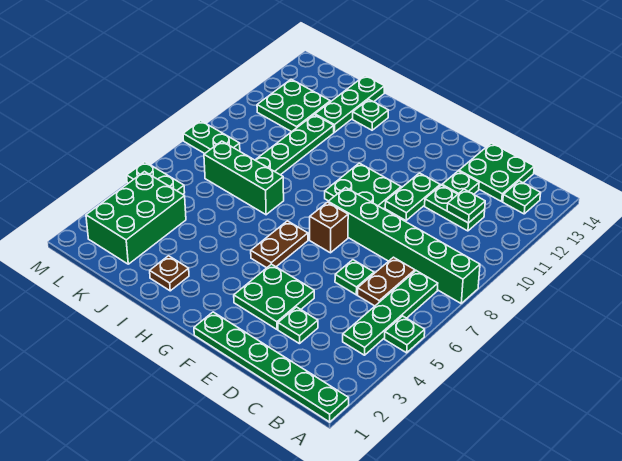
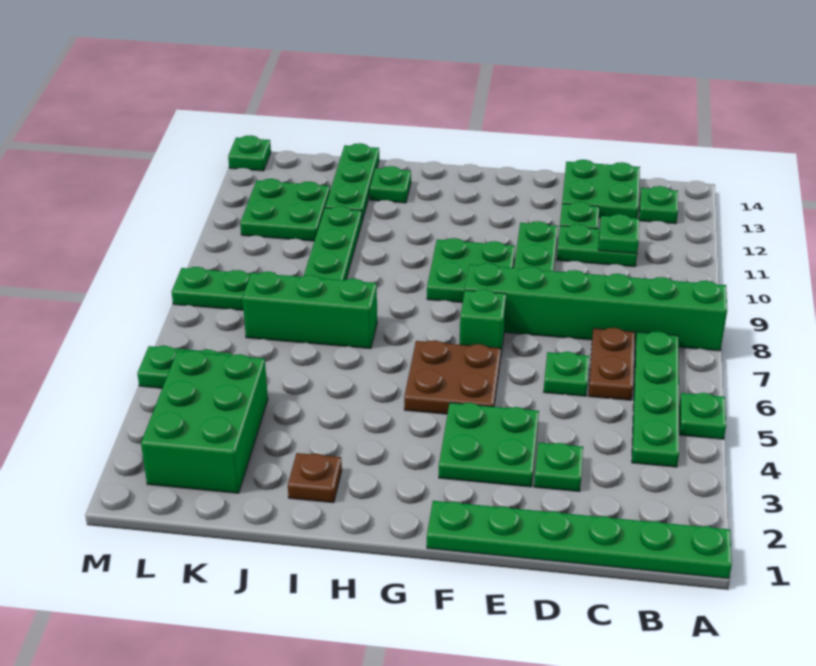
brown 1x1 brick [310,202,348,253] -> green 1x1 brick [460,289,506,360]
brown 1x2 plate [251,221,308,268] -> brown 2x2 plate [404,340,501,414]
none -> green 1x1 plate [228,135,271,171]

